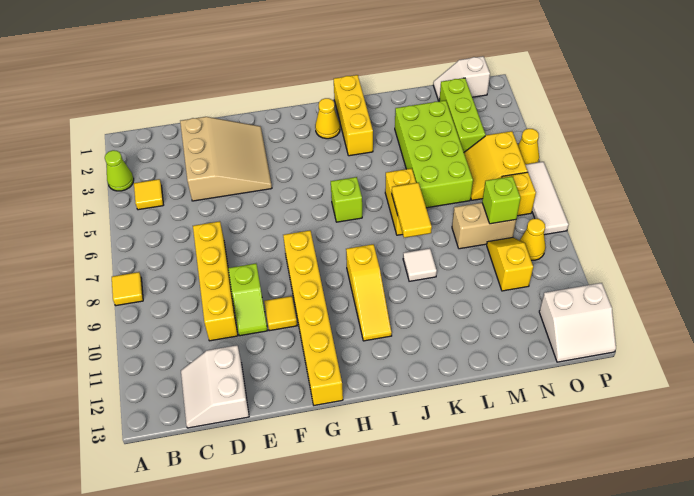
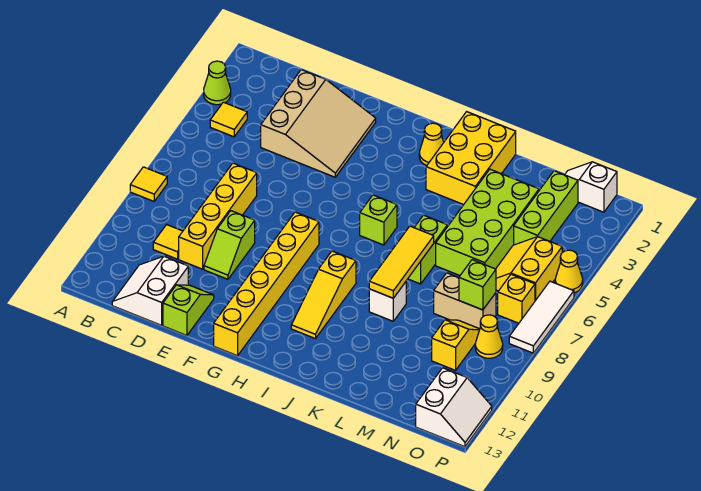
none -> lime 1x2 slope [163,285,214,335]
yellow 1x1 tile [264,296,297,331] -> yellow 1x1 tile moved to [153,225,183,259]
yellow 1x3 brick [334,75,373,156] -> yellow 2x3 brick [426,112,516,205]
yellow 1x2 brick [385,168,416,235] -> lime 1x2 brick [408,215,447,284]
yellow 1x2 tile [392,183,432,238] -> yellow 1x3 tile [369,226,434,298]
white 1x1 tile [403,248,437,281] -> white 1x1 brick [369,282,406,321]
white 2x2 slope [539,283,616,362] -> white 2x2 slope turned to [416,368,492,447]

